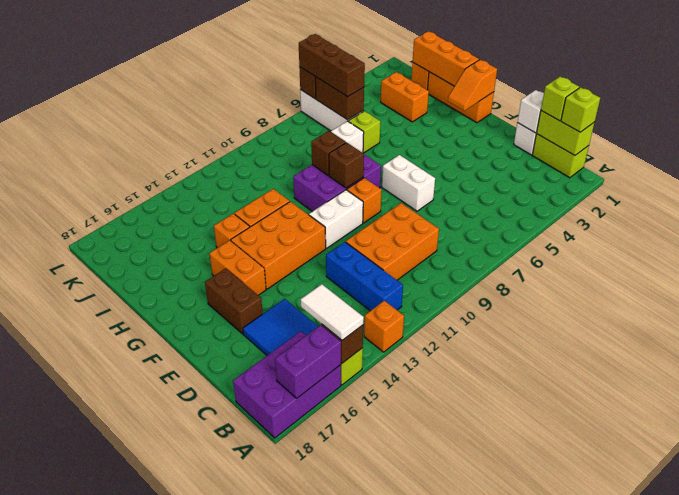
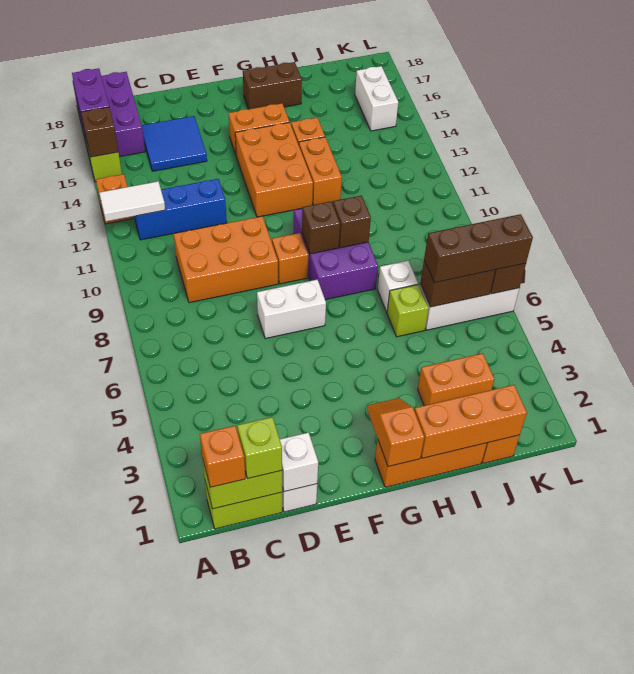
white 1x2 tile [301,284,364,340] -> white 1x2 tile moved to [100,181,165,221]
lime 1x1 brick [561,87,600,132] -> orange 1x1 brick [200,426,245,487]
orange 2x3 brick [346,203,439,280] -> orange 2x3 brick turned to [174,216,278,303]
brown 1x2 brick [205,268,263,334] -> brown 1x2 brick moved to [243,62,302,109]
white 1x2 brick [309,190,363,248] -> white 1x2 brick moved to [355,66,398,131]

